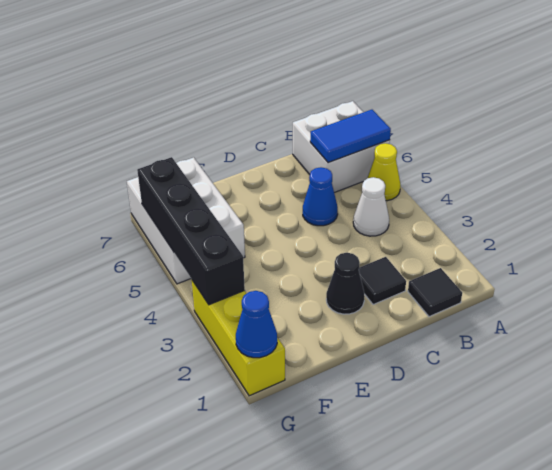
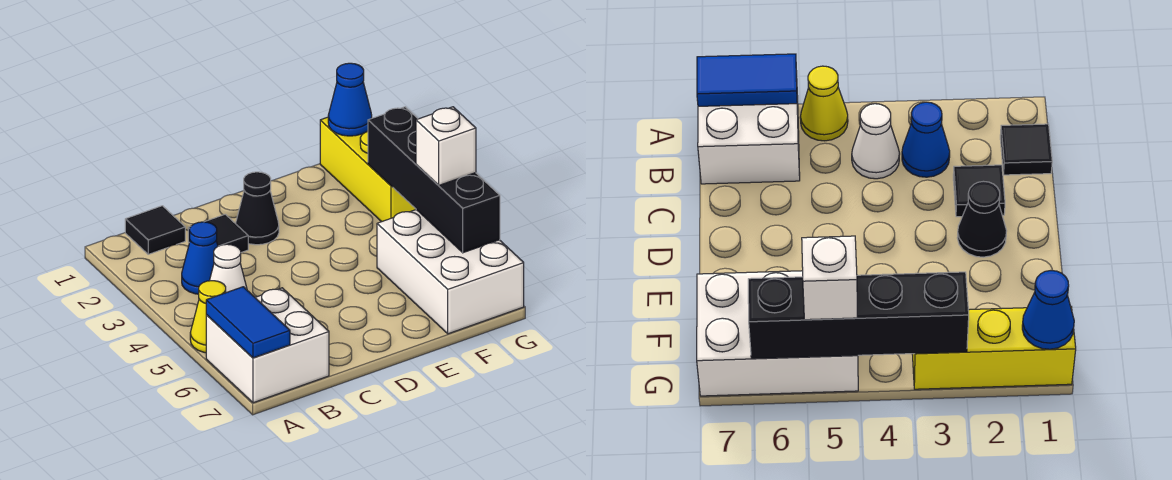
blue 1x2 tile [310,110,391,163] -> blue 1x2 tile turned to [206,287,290,358]
blue 1x1 cone [303,167,338,226] -> blue 1x1 cone moved to [182,222,218,294]
none -> white 1x1 brick [416,107,476,185]

